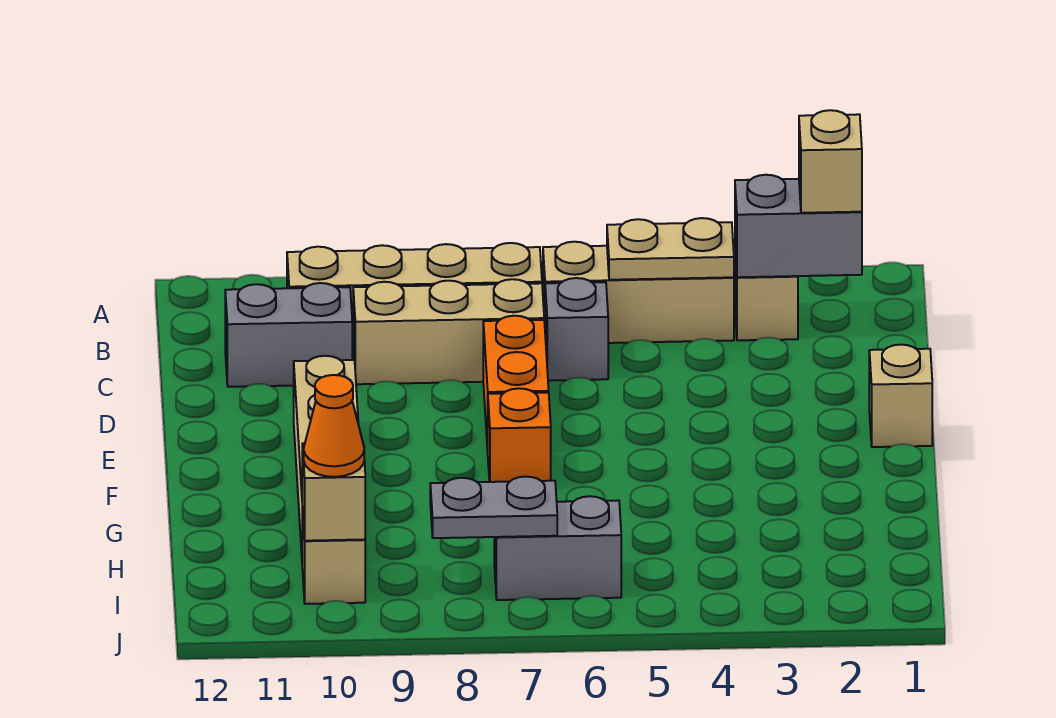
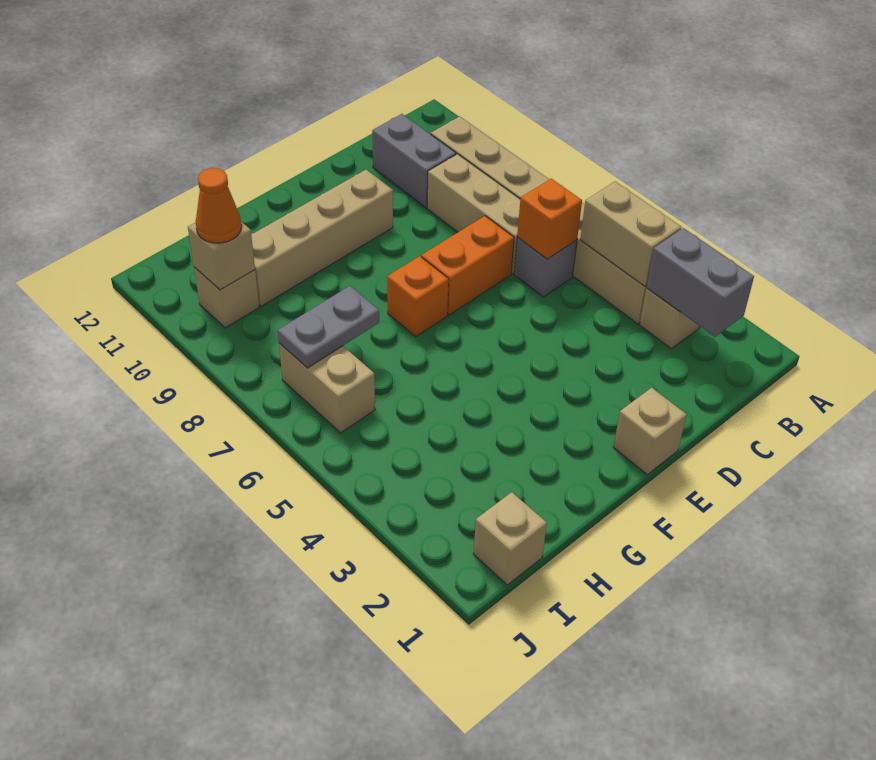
tan 1x1 brick [799,110,862,213] -> tan 1x1 brick moved to [473,492,547,585]
tan 1x2 plate [607,218,734,280] -> tan 1x2 brick [580,181,682,286]
none -> orange 1x1 brick [517,179,582,259]
grey 1x2 brick [494,496,621,600] -> tan 1x2 brick [279,343,375,433]
grey 1x2 plate [430,477,557,538] -> grey 1x2 plate turned to [278,286,379,368]

